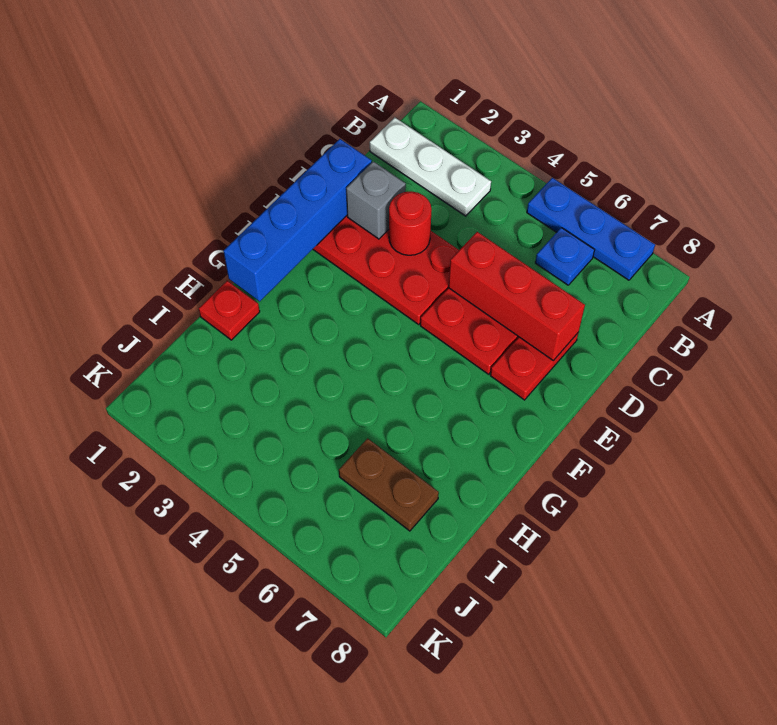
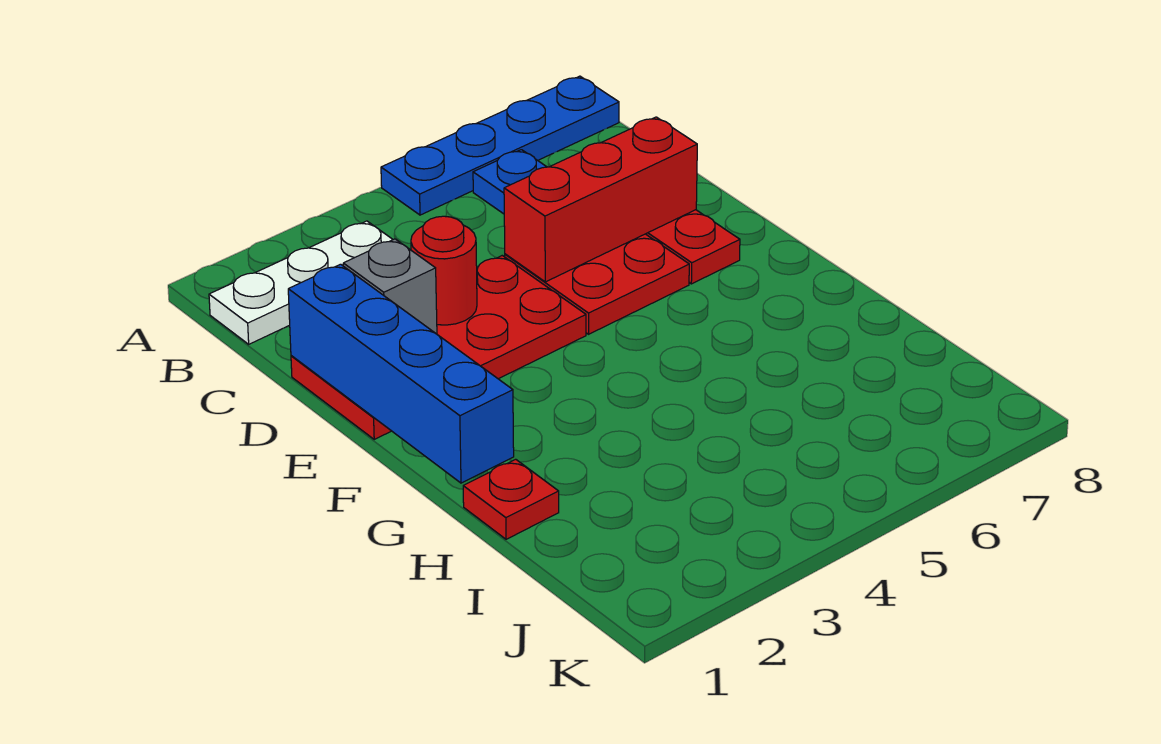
blue 1x3 plate [527,178,655,280] -> blue 1x4 plate [381,76,619,215]
brown 1x2 plate [339,438,439,531] -> none

